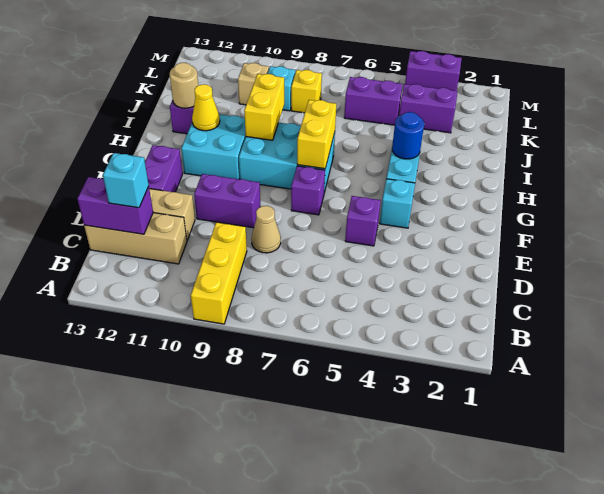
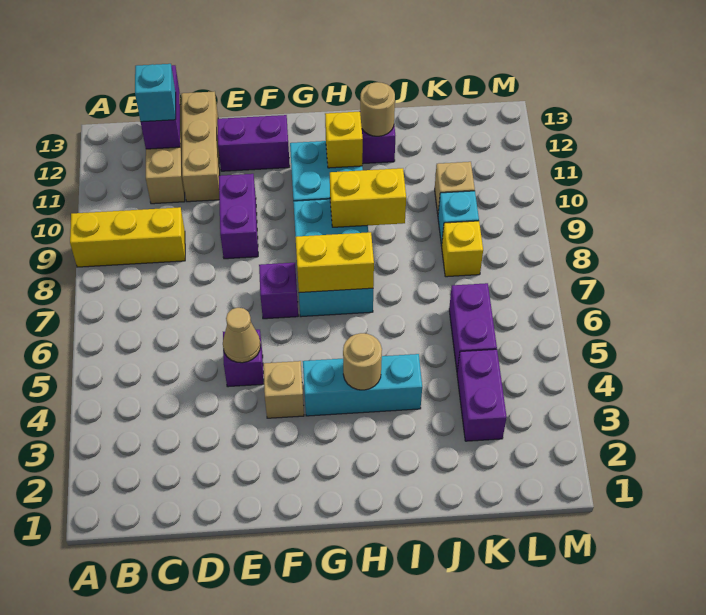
tan 1x1 cone [251,206,281,253] -> tan 1x1 cone moved to [223,308,261,363]
cyan 1x1 brick [380,179,415,228] -> tan 1x1 brick [263,361,304,418]
blue 1x1 round brick [392,112,424,159] -> tan 1x1 round brick [343,333,382,390]
yellow 1x1 cone [192,84,220,131] -> yellow 1x1 brick [325,112,363,168]
purple 1x2 brick [405,51,462,91] -> none

